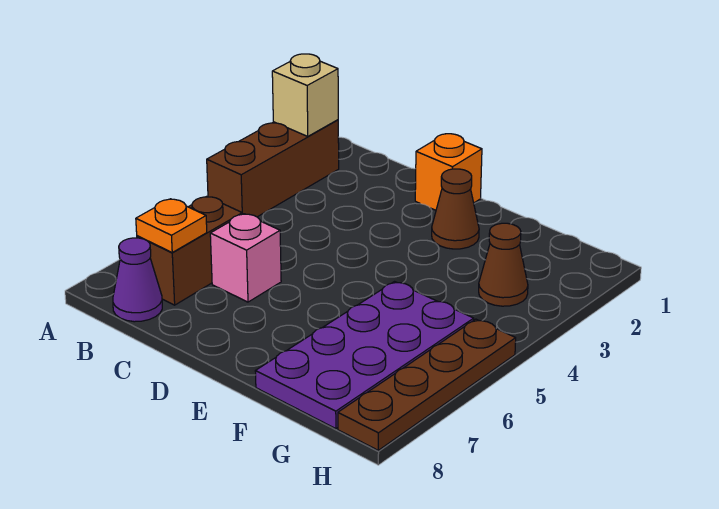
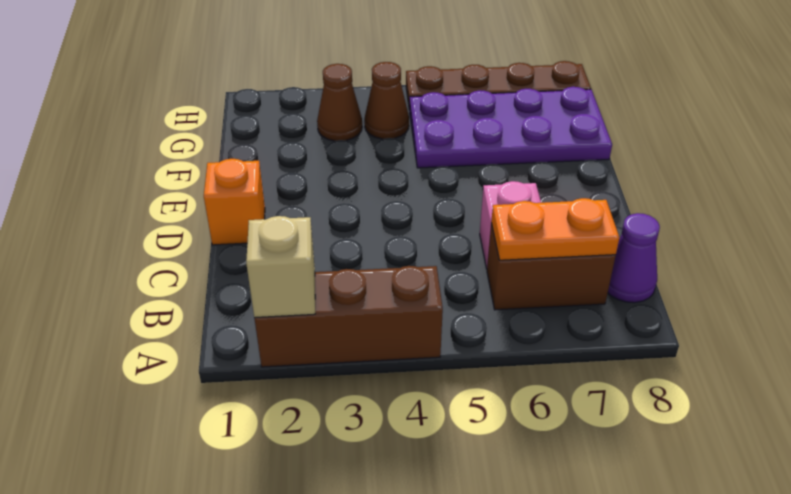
orange 1x1 plate [136,199,207,252] -> orange 1x2 plate [491,198,620,260]
brown 1x1 cone [432,169,479,249] -> brown 1x1 cone moved to [364,62,409,139]

